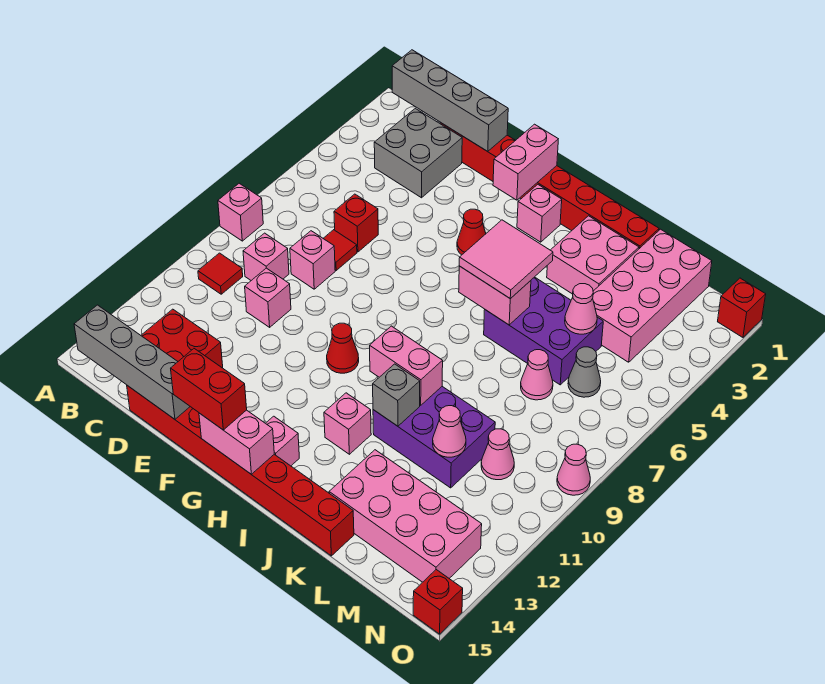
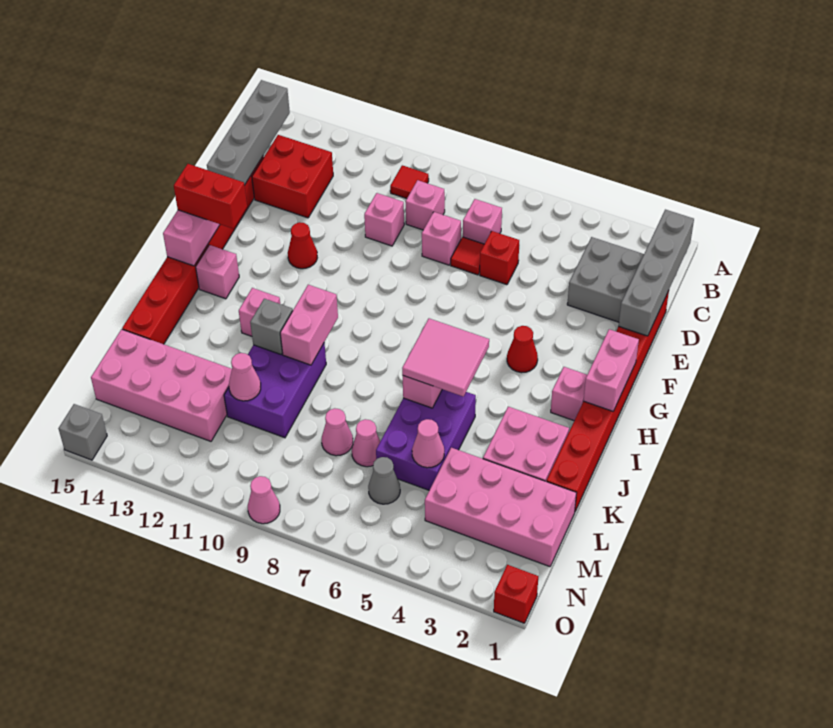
pink 1x1 brick [218,183,263,241] -> pink 1x1 brick moved to [463,199,502,244]
red 1x2 brick [171,349,247,430] -> red 1x2 brick turned to [174,164,247,229]
pink 1x2 brick [493,124,558,200] -> pink 1x2 brick turned to [584,329,639,411]
red 1x1 cone [327,323,359,373] -> red 1x1 cone moved to [288,222,317,269]
pink 2x4 brick [329,450,482,582] -> pink 2x4 brick turned to [91,329,232,441]
pink 1x1 cone [481,429,514,480] -> pink 1x1 cone moved to [322,408,353,456]
red 1x1 brick [413,570,463,634] -> grey 1x1 brick [58,404,107,460]

